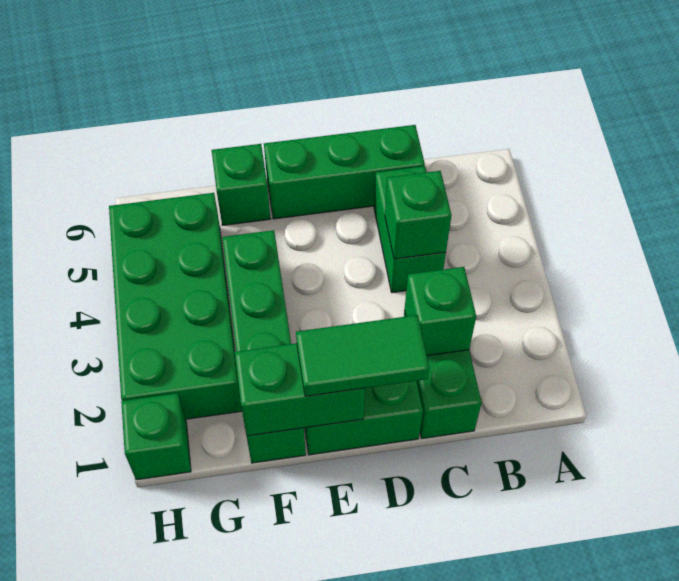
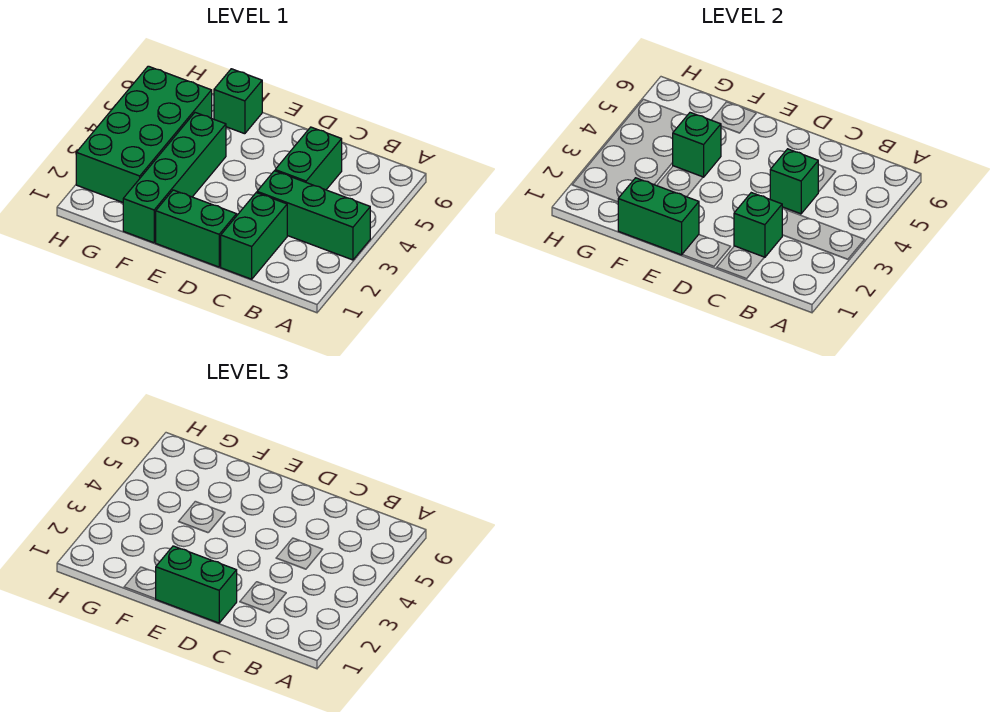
green 1x3 brick [264,125,425,219] -> green 1x3 brick moved to [257,171,370,260]
green 1x2 tile [296,315,429,396] -> green 1x2 brick [156,546,237,623]
green 1x1 brick [121,393,191,480] -> green 1x1 brick moved to [673,113,721,177]

